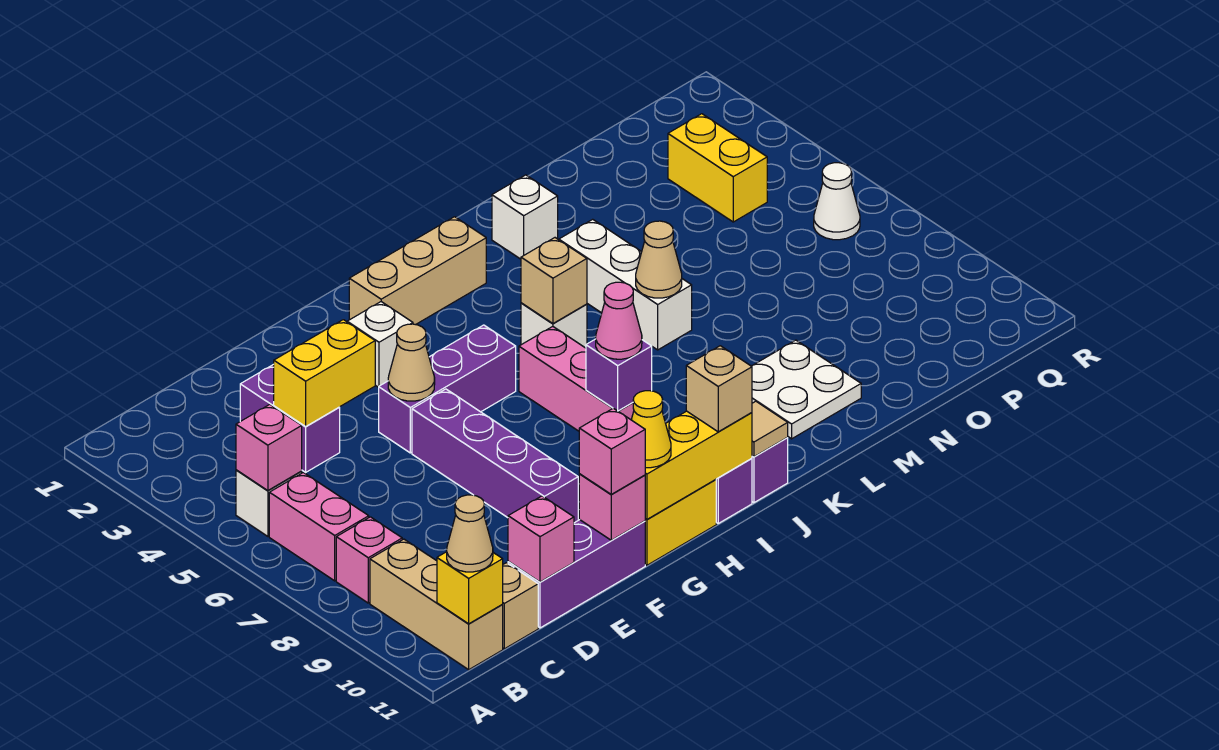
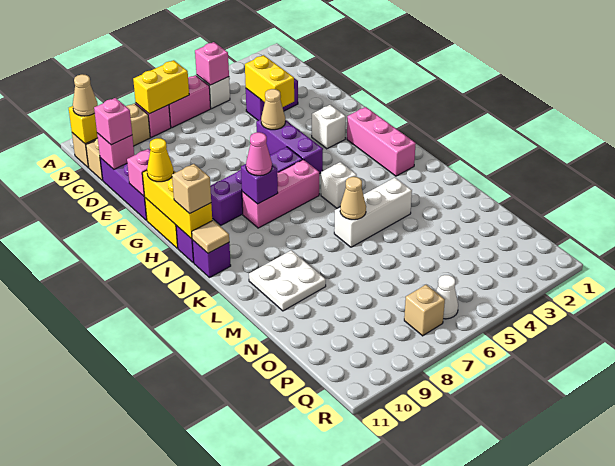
purple 1x4 brick [412,389,578,523] -> purple 1x4 brick moved to [210,147,303,225]
pink 1x1 brick [579,408,645,495] -> pink 1x1 brick moved to [94,98,132,145]
tan 1x3 brick [349,217,486,325] -> pink 1x3 brick [347,107,416,176]
tan 1x1 brick [521,238,587,323] -> tan 1x1 brick moved to [404,285,445,336]
white 1x1 brick [492,175,558,259] -> none
yellow 1x2 brick [668,114,767,222] -> yellow 1x2 brick moved to [133,60,189,114]

